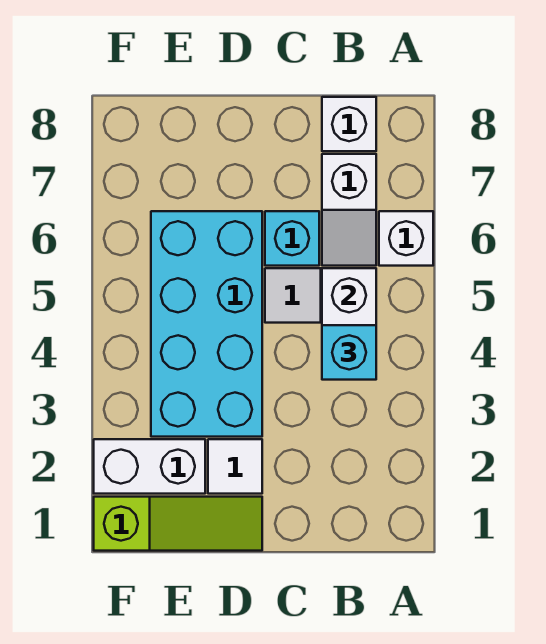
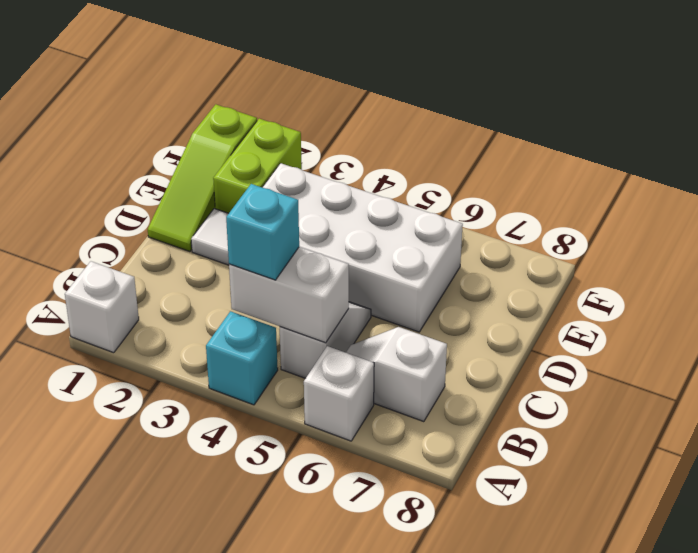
white 1x1 brick [322,97,376,151] -> white 1x1 brick moved to [65,261,139,353]
cyan 1x1 brick [265,211,319,266] -> cyan 1x1 brick moved to [206,311,278,405]
cyan 2x4 brick [151,211,262,437] -> white 2x4 brick [262,163,463,332]
white 1x2 brick [94,439,205,494] -> lime 1x2 brick [213,119,302,213]

